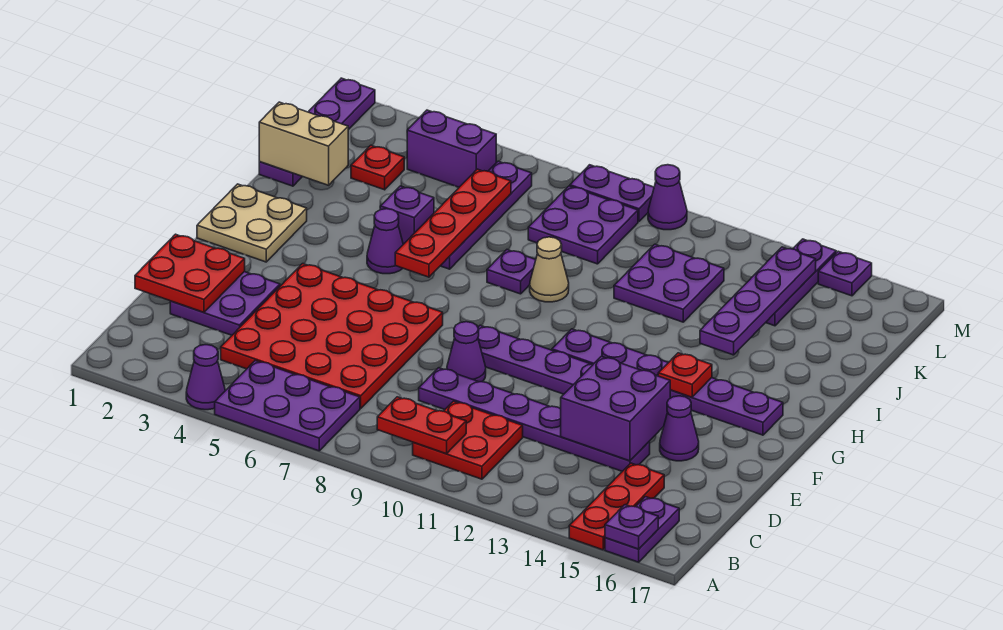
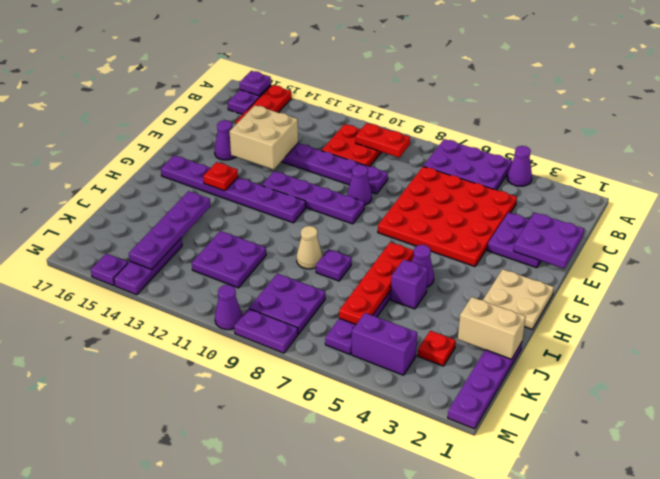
red 2x2 plate [135,234,245,312] -> purple 2x2 plate [514,213,584,268]
purple 2x2 brick [560,356,670,461] -> tan 2x2 brick [230,105,298,170]

